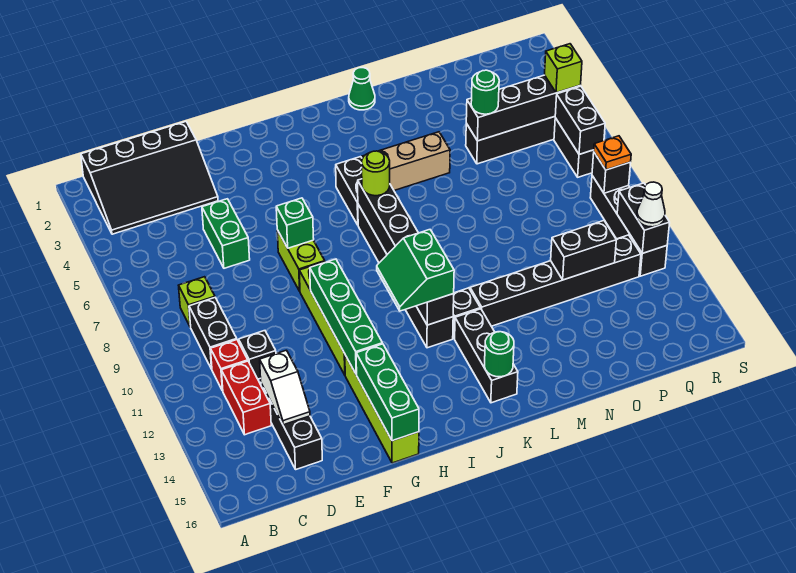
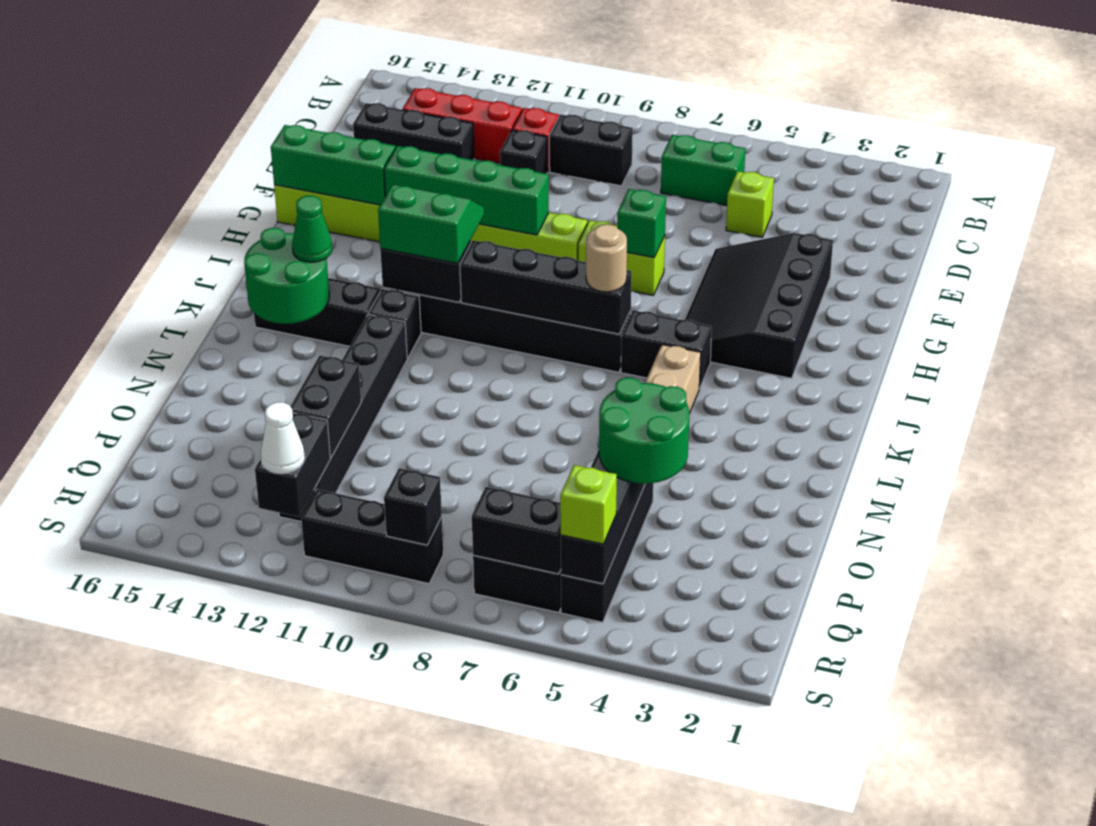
black 3x4 slope [81,122,218,234] -> black 3x4 slope moved to [685,233,833,378]
lime 1x1 brick [179,277,215,327] -> lime 1x1 brick moved to [726,171,774,237]
red 1x2 brick [222,361,271,435] -> red 1x3 brick [403,88,522,163]
white 1x2 slope [260,350,310,425] -> none
green 1x2 brick [202,199,250,268] -> green 1x2 brick moved to [661,135,745,206]
lime 1x1 round brick [362,151,390,196] -> tan 1x1 round brick [586,225,627,292]
green 1x1 round brick [484,332,514,377] -> green 2x2 round brick [244,228,329,324]
green 1x1 cone [349,68,375,110] -> green 1x1 cone moved to [292,196,333,262]
green 1x1 round brick [471,70,499,114] -> green 2x2 round brick [599,377,689,484]
black 1x4 brick [590,176,667,276] -> black 1x3 brick [301,489,443,584]
orange 1x1 plate [594,136,631,170] -> none
black 1x2 brick [617,183,670,253] -> black 1x2 brick turned to [255,413,330,517]

